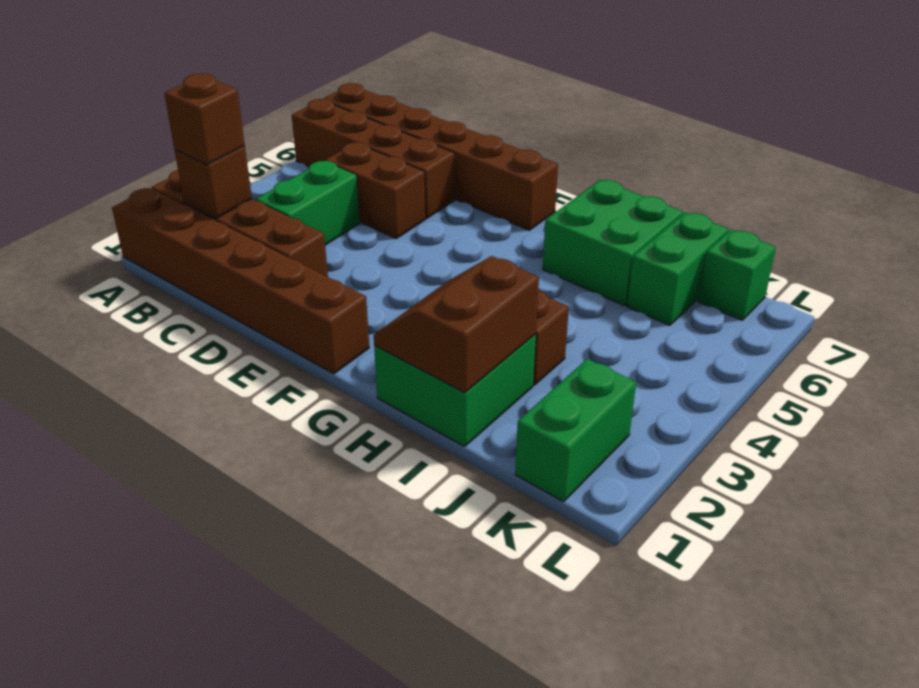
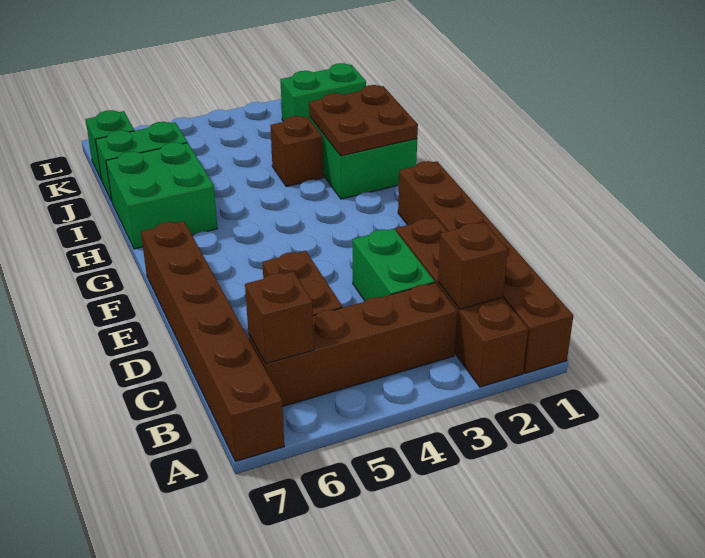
brown 1x4 brick [292,99,455,219] -> brown 1x4 brick turned to [248,283,457,407]
brown 1x1 brick [164,74,245,165] -> brown 1x1 brick moved to [245,271,314,364]
green 1x2 brick [256,161,360,245] -> green 1x2 brick turned to [353,229,435,301]
brown 2x2 slope [374,256,539,393] -> brown 2x2 plate [309,85,418,156]

